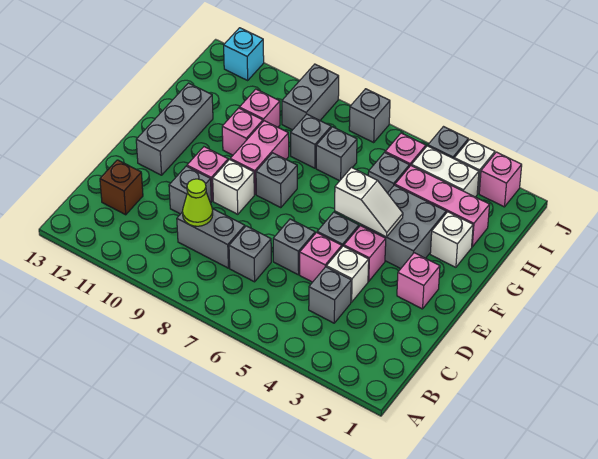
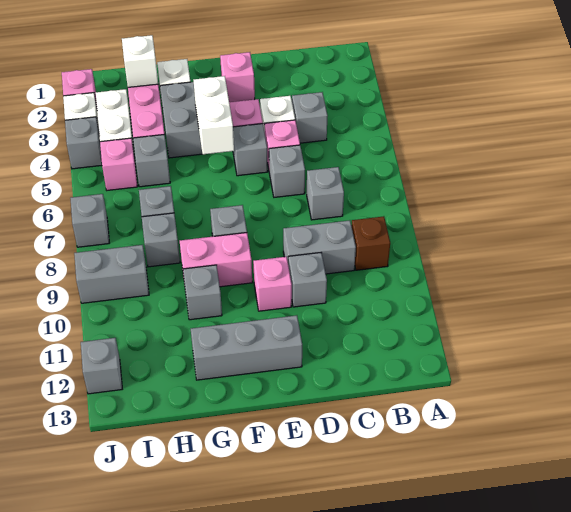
grey 1x2 brick [177,209,245,268] -> grey 1x2 brick turned to [283,220,356,274]
lime 1x1 cone [183,179,213,226] -> none
brown 1x1 brick [100,160,143,215] -> brown 1x1 brick moved to [351,216,390,270]
white 1x1 brick [213,160,254,214] -> white 1x1 brick moved to [122,35,158,87]
white 1x2 slope [335,168,403,237] -> white 1x2 brick [194,76,234,154]
pink 1x1 brick [222,108,263,155] -> grey 1x1 brick [183,265,222,320]
pink 1x1 brick [240,89,280,127] -> none
cyan 1x1 brick [224,28,264,80] -> grey 1x1 brick [81,338,122,394]

